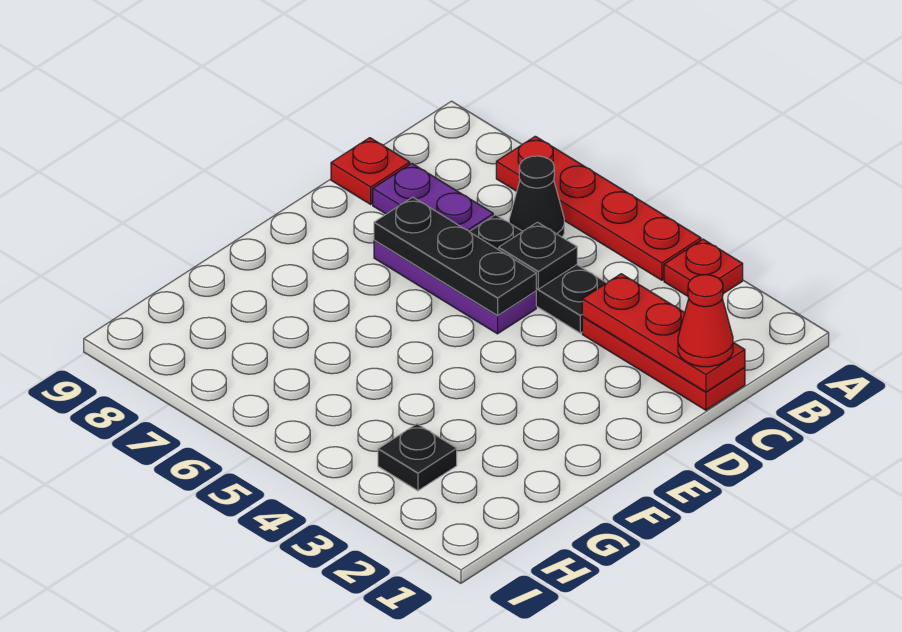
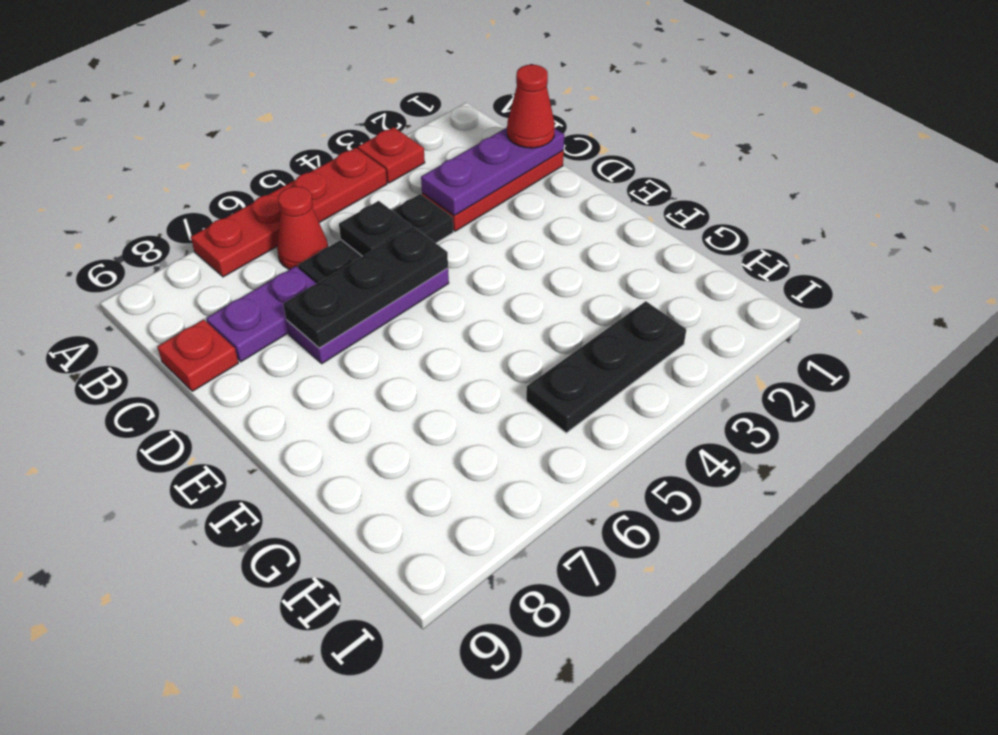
black 1x1 cone [509,156,564,237] -> red 1x1 cone [277,186,328,269]
red 1x3 plate [582,274,745,392] -> purple 1x3 plate [421,128,564,215]
black 1x1 plate [378,424,457,491] -> black 1x3 plate [526,301,686,433]

